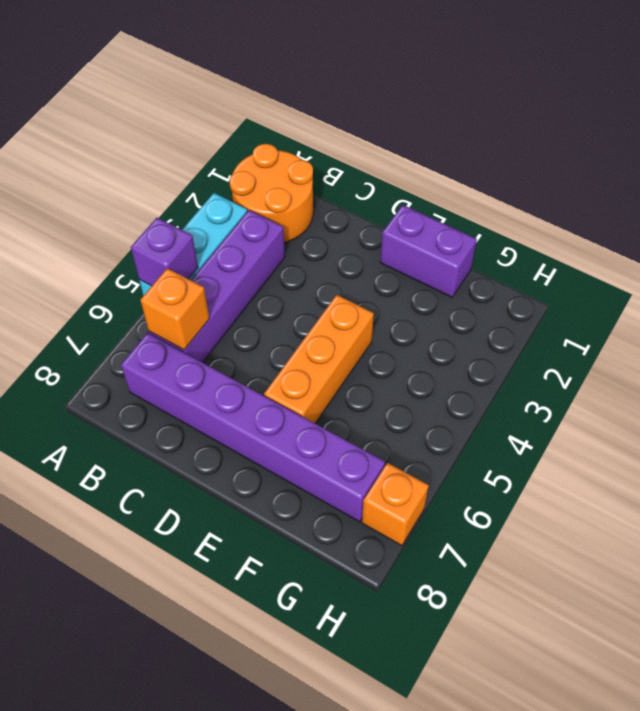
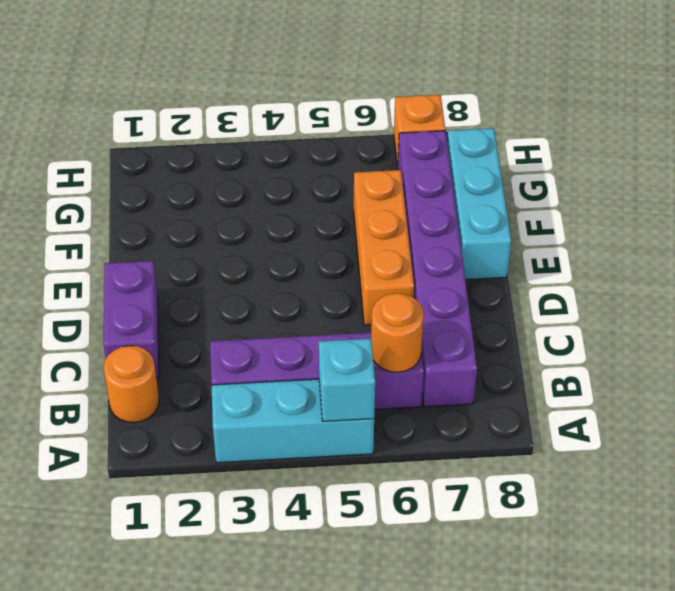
orange 2x2 round brick [229,144,313,242] -> orange 1x1 round brick [103,346,159,423]
purple 1x1 brick [131,218,198,286] -> cyan 1x1 brick [319,339,375,421]
orange 1x1 brick [140,268,209,350] -> orange 1x1 round brick [371,293,424,372]
purple 1x2 brick [380,205,477,297] -> purple 1x2 brick moved to [104,261,159,378]
orange 1x3 brick [264,295,374,423] -> orange 1x3 brick turned to [354,170,414,325]
none -> cyan 1x3 brick [447,128,511,280]

